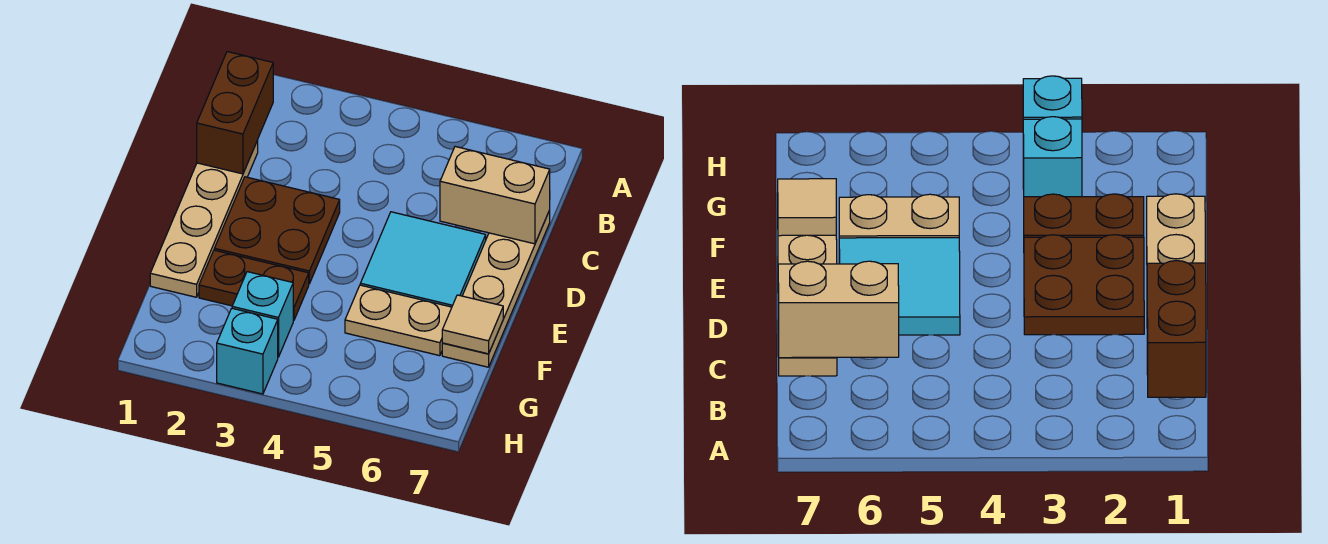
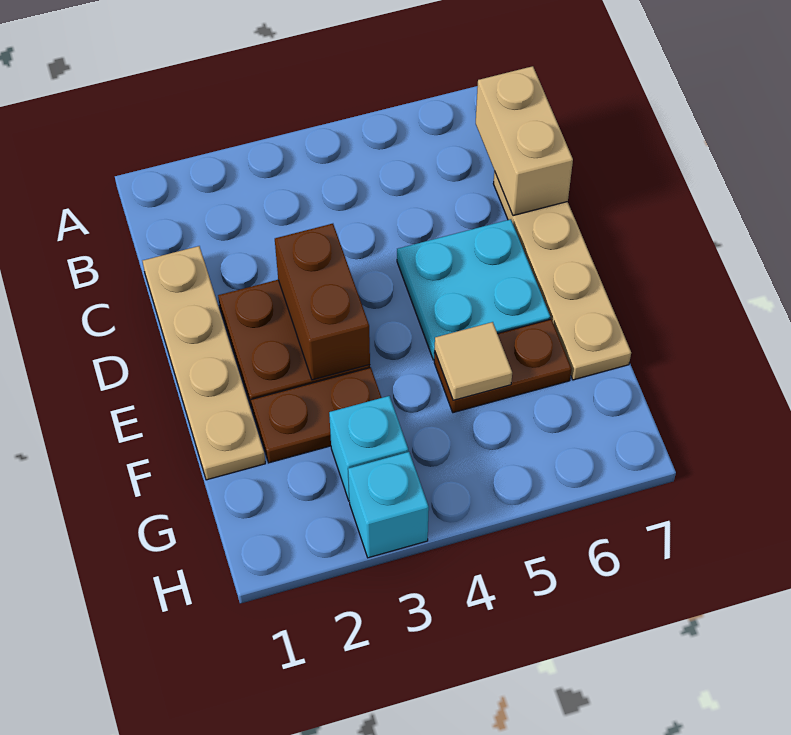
brown 1x2 brick [197,52,273,174] -> brown 1x2 brick moved to [275,224,370,380]
tan 1x2 brick [440,147,550,244] -> tan 1x2 brick turned to [476,66,573,216]
cyan 2x2 tile [360,212,486,307] -> cyan 2x2 plate [397,219,550,360]
tan 1x2 plate [345,285,452,356] -> brown 1x2 plate [434,319,571,413]
tan 1x1 tile [442,295,503,354] -> tan 1x1 tile moved to [435,322,512,400]

